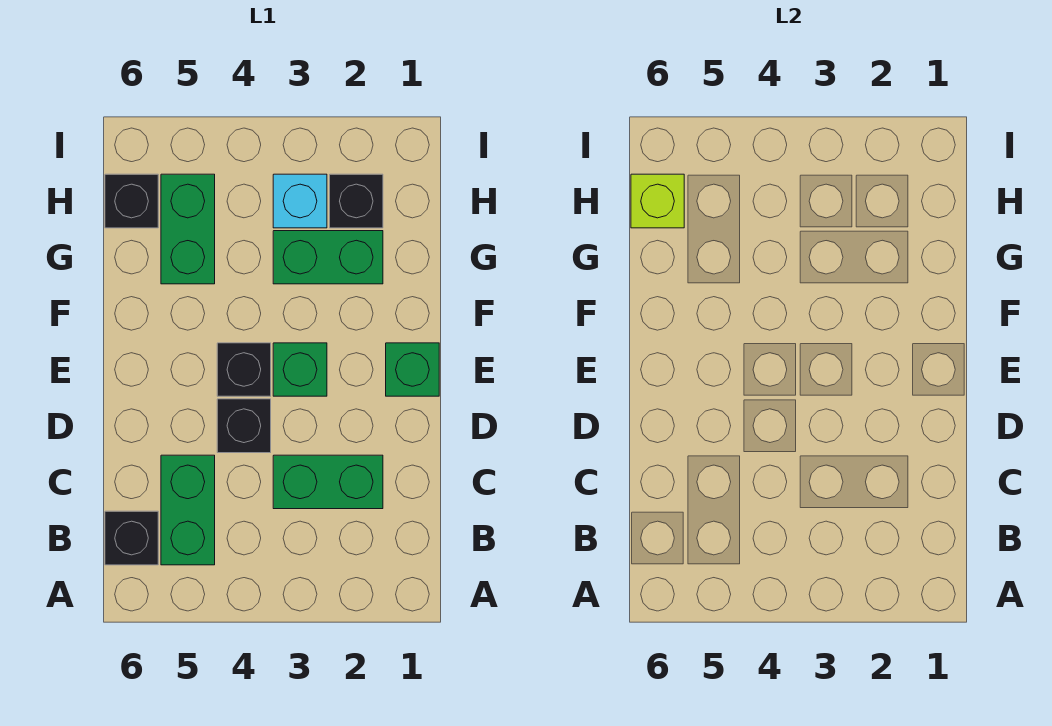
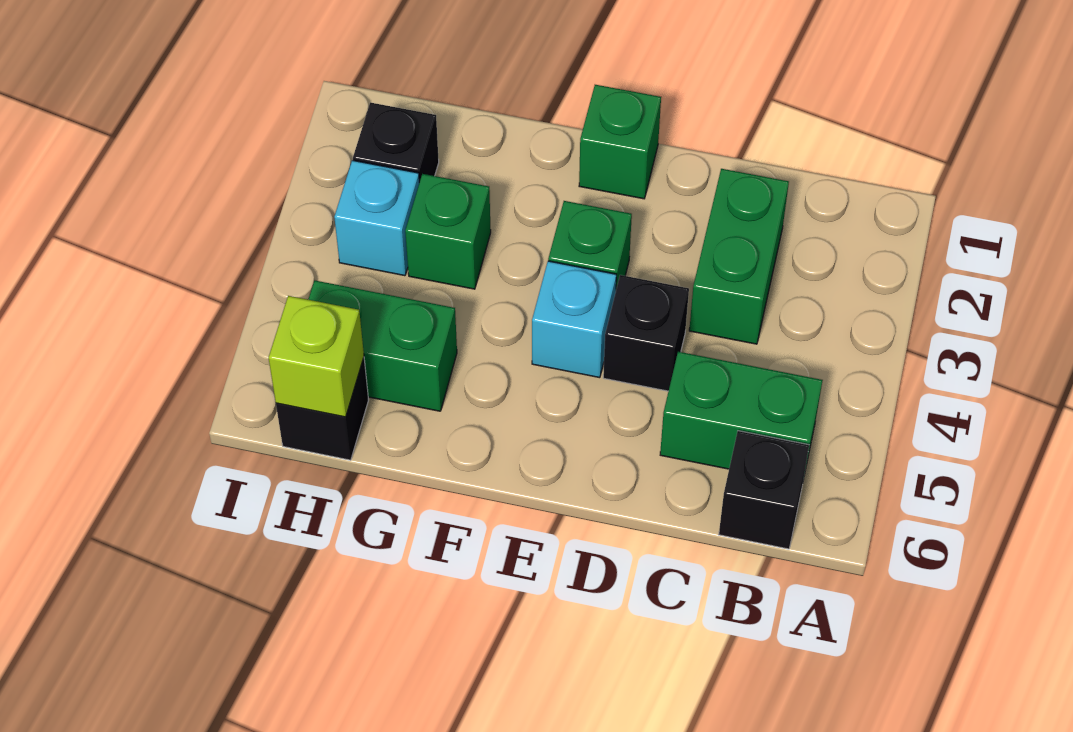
black 1x1 brick [217,343,271,396] -> cyan 1x1 brick [532,261,616,378]
green 1x2 brick [273,231,383,284] -> green 1x1 brick [405,174,491,289]

